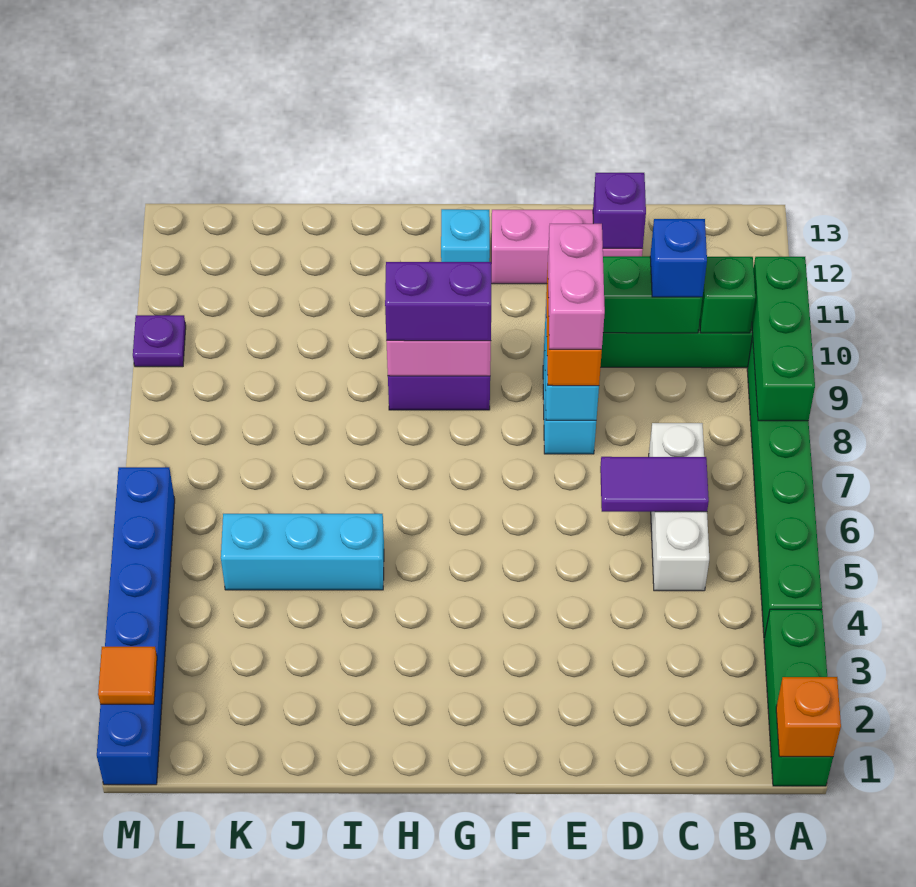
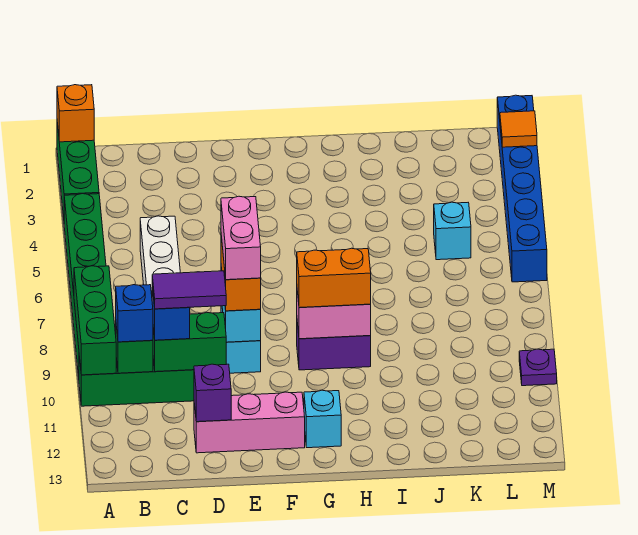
none -> blue 1x1 brick [116,285,153,342]
purple 1x2 tile [600,457,709,512] -> purple 1x2 tile moved to [152,271,226,309]
purple 1x2 brick [385,262,492,341] -> orange 1x2 brick [297,248,371,308]
cyan 1x3 brick [221,514,384,590] -> cyan 1x1 brick [434,202,471,260]

